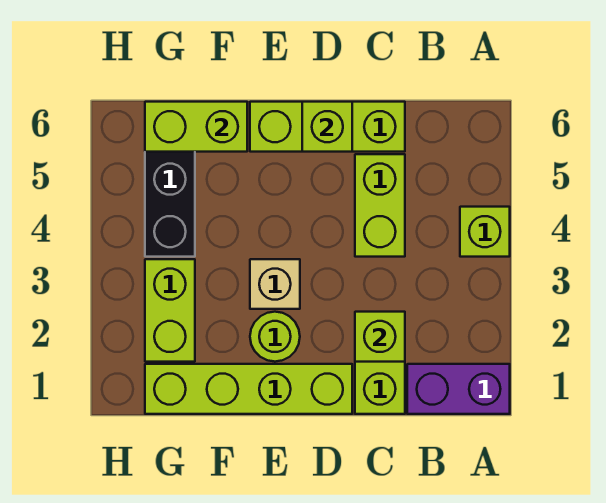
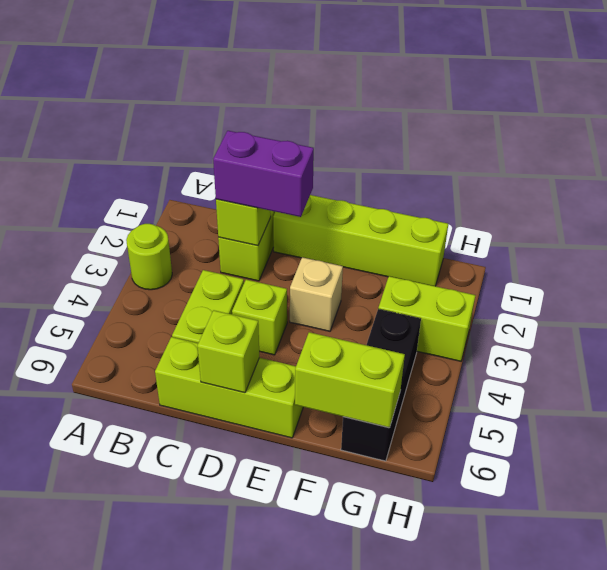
purple 1x2 brick [407,364,510,414] -> purple 1x2 brick moved to [213,131,314,217]
lime 1x1 brick [460,207,510,257] -> lime 1x1 brick moved to [232,280,287,355]
lime 1x1 round brick [250,312,300,362] -> lime 1x1 round brick moved to [126,224,172,290]
lime 1x2 brick [145,259,195,362] -> lime 1x2 brick turned to [378,276,476,361]

